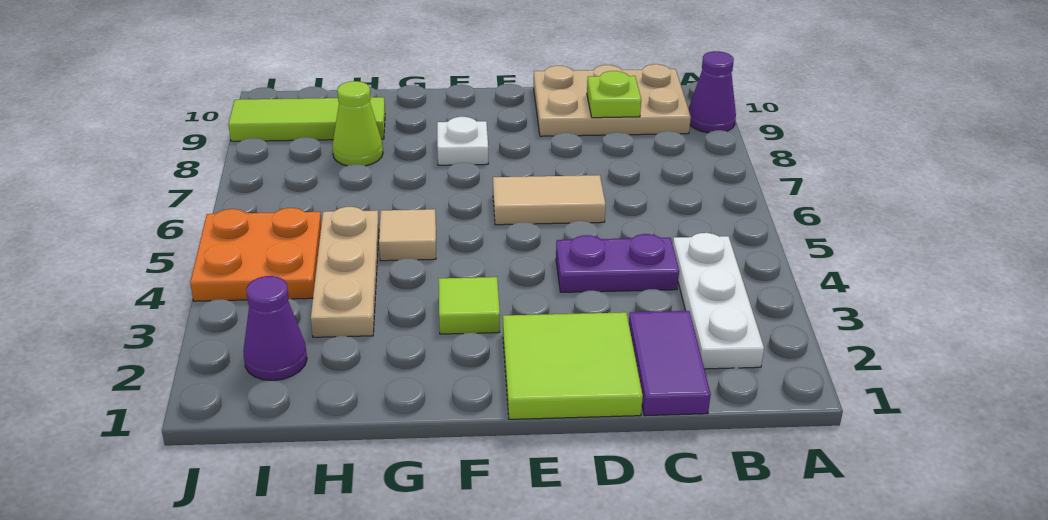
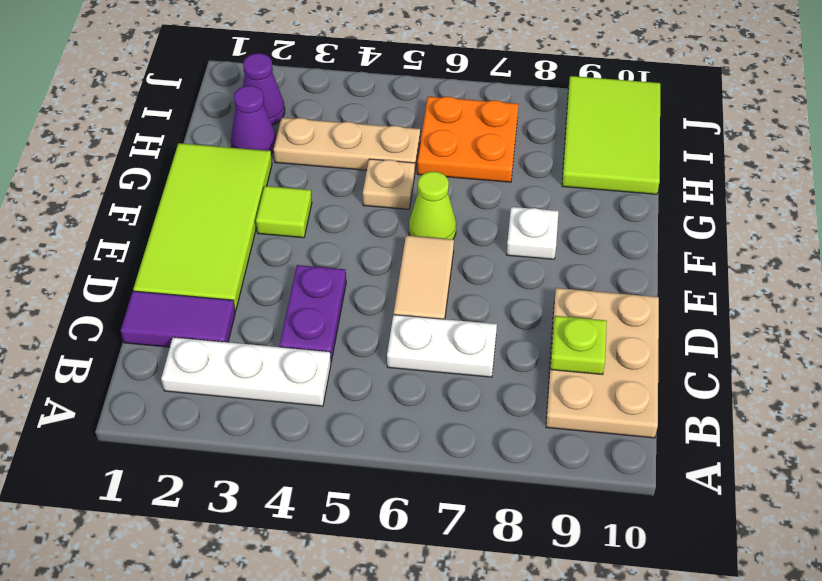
purple 1x1 cone [689,51,736,133] -> purple 1x1 cone moved to [231,86,276,154]
none -> white 1x2 plate [387,315,497,377]
lime 2x2 tile [503,312,643,419] -> lime 2x4 tile [133,143,272,311]
tan 1x1 tile [379,209,436,261] -> tan 1x1 plate [363,159,415,209]
lime 1x1 cone [332,81,383,166] -> lime 1x1 cone moved to [409,172,456,239]
lime 1x3 tile [228,97,385,141] -> lime 2x3 tile [562,76,660,194]
orange 2x2 plate [190,208,321,301] -> orange 2x2 plate moved to [417,97,519,182]

